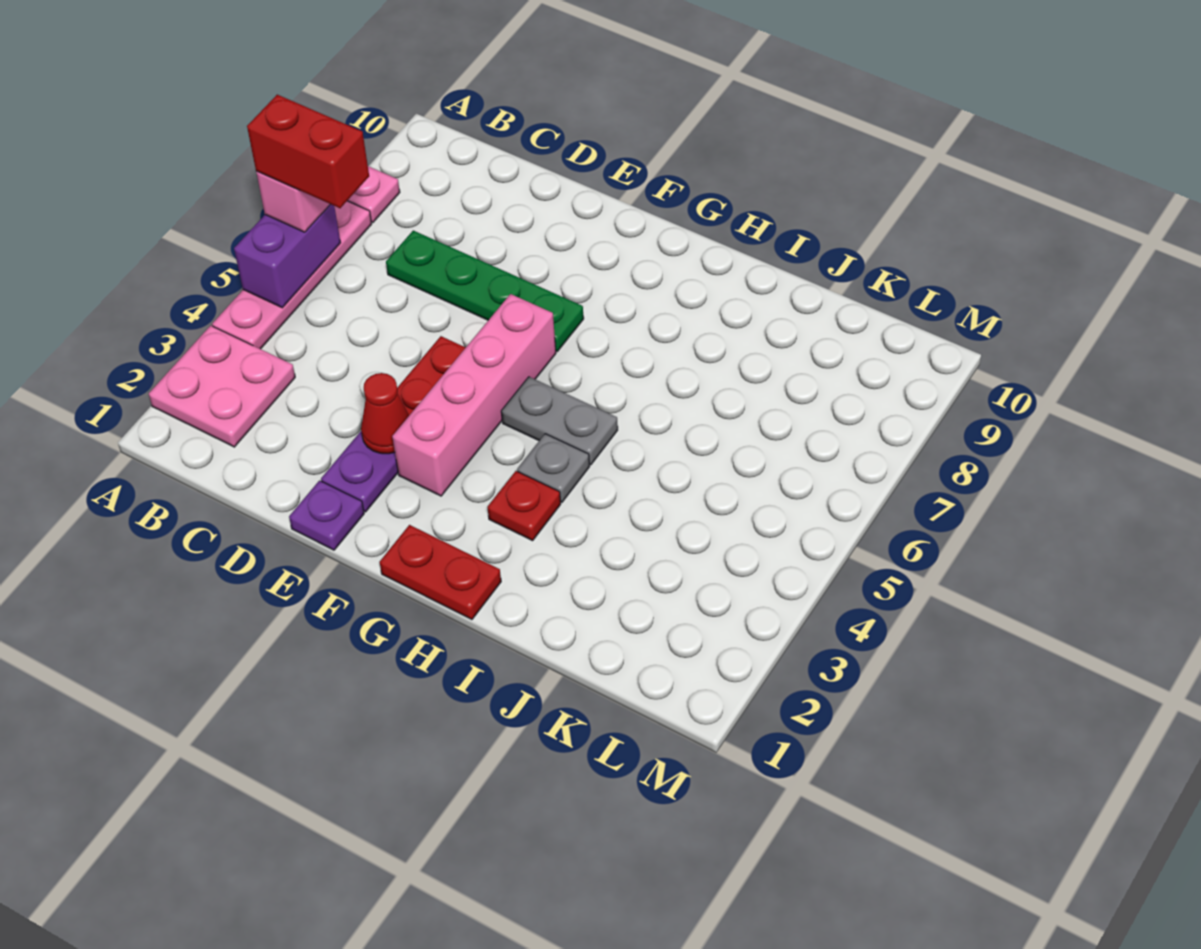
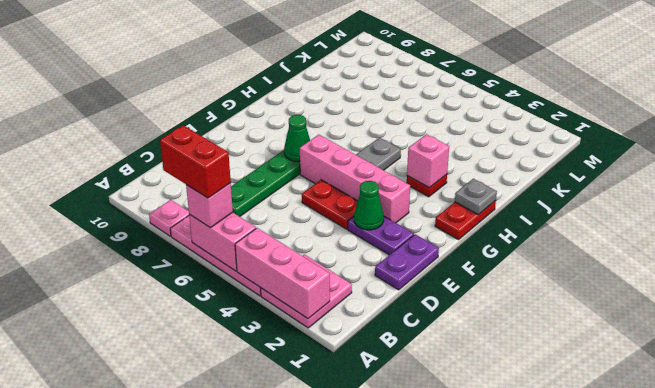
none -> pink 1x3 brick [235,228,330,319]
purple 1x2 brick [234,204,341,308] -> pink 1x2 brick [189,212,256,271]
red 1x2 brick [247,95,369,208] -> red 1x2 brick turned to [160,125,231,198]
purple 1x1 plate [289,481,364,550] -> purple 1x2 plate [375,234,439,290]
red 1x1 cone [361,373,409,454] -> green 1x1 cone [354,181,384,230]
none -> green 1x1 cone [284,115,310,162]
none -> pink 1x1 brick [407,134,449,188]
grey 1x1 plate [517,434,590,502] -> grey 1x1 plate moved to [455,179,497,215]

